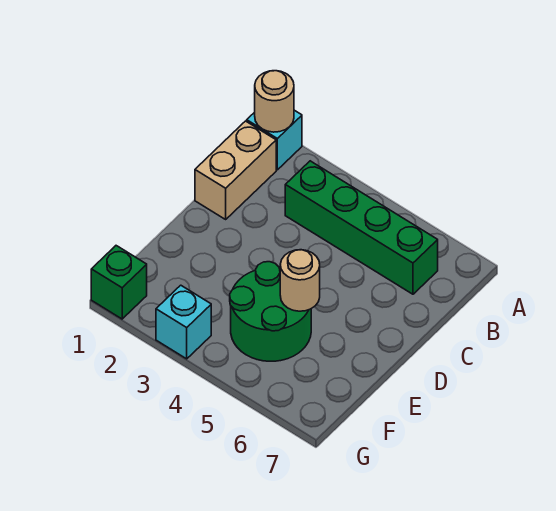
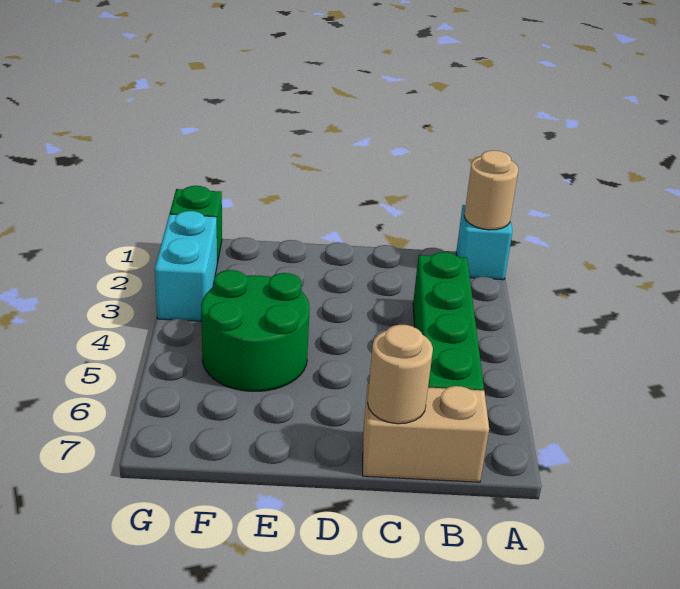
tan 1x2 brick [195,121,276,219] -> tan 1x2 brick moved to [363,384,489,482]
tan 1x1 round brick [280,250,320,311] -> tan 1x1 round brick moved to [368,325,433,424]
cyan 1x1 brick [156,285,211,359] -> cyan 1x2 brick [155,211,217,321]

